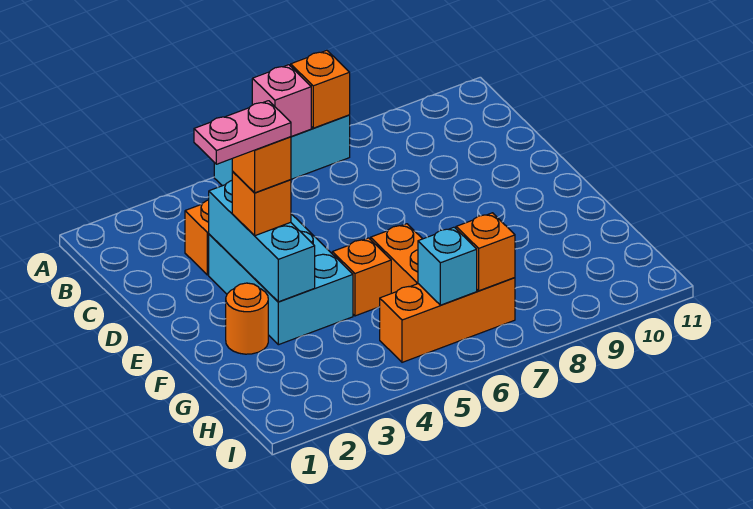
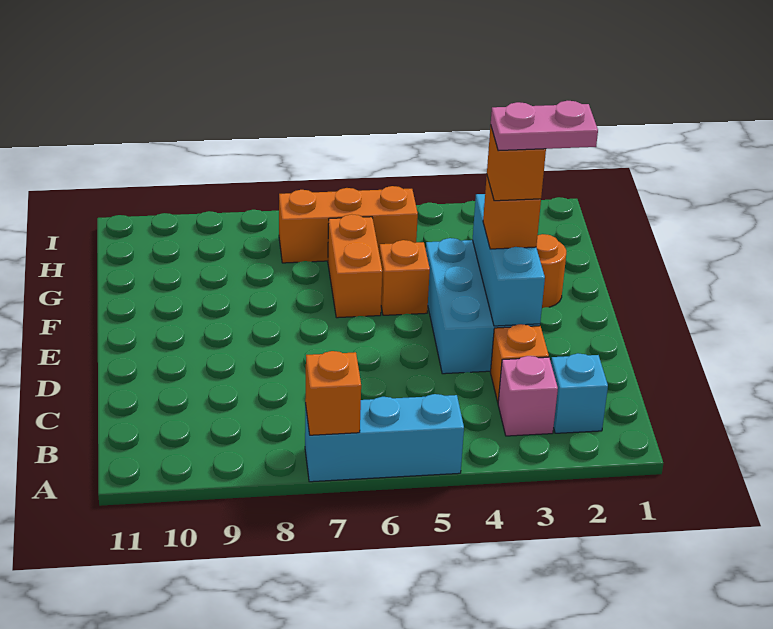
pink 1x1 brick [252,65,311,137] -> pink 1x1 brick moved to [498,356,558,436]
cyan 1x1 brick [418,227,477,305] -> cyan 1x1 brick moved to [551,353,608,433]
orange 1x1 brick [456,213,515,291] -> none

